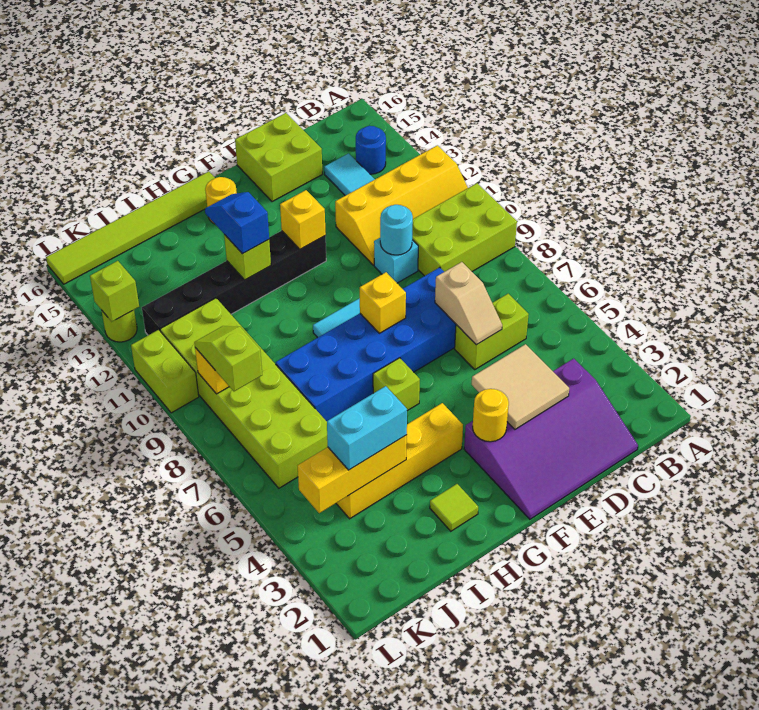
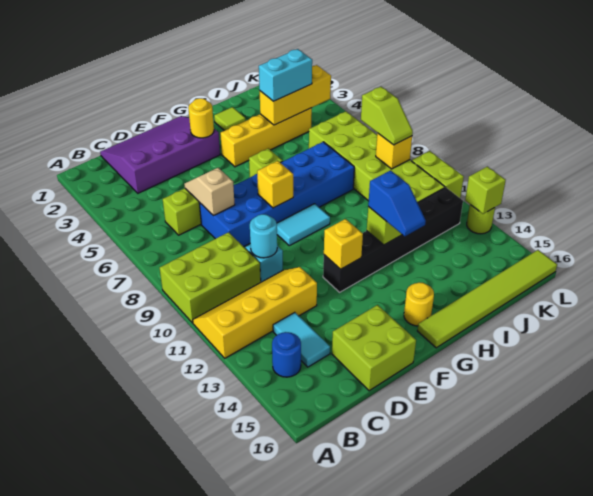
tan 2x2 tile [472,344,569,429] -> none

